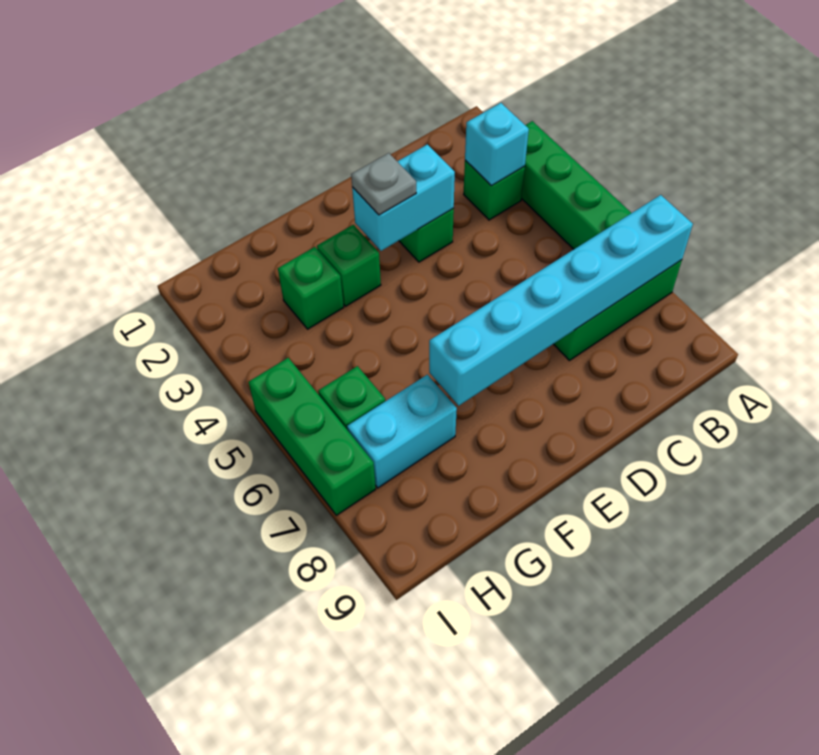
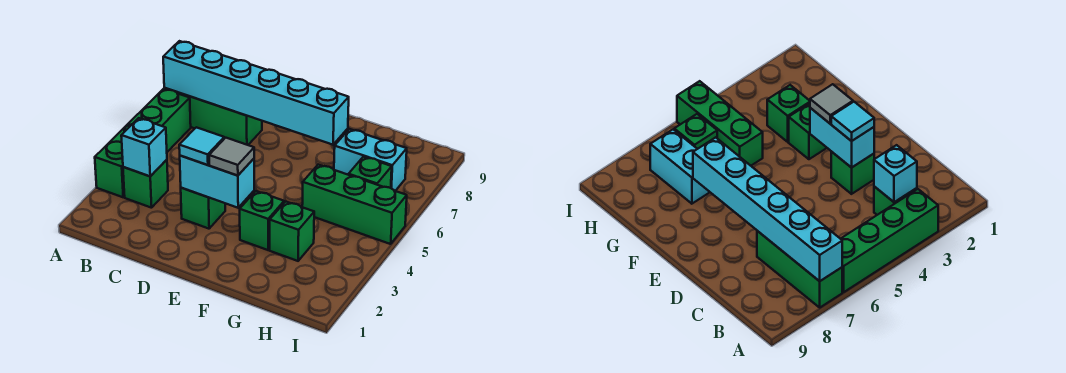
none -> cyan 1x1 tile [179,127,224,165]
grey 1x1 plate [351,153,416,215] -> grey 1x1 tile [209,138,254,176]
green 1x3 brick [248,358,376,515] -> green 1x3 brick turned to [302,165,407,244]

